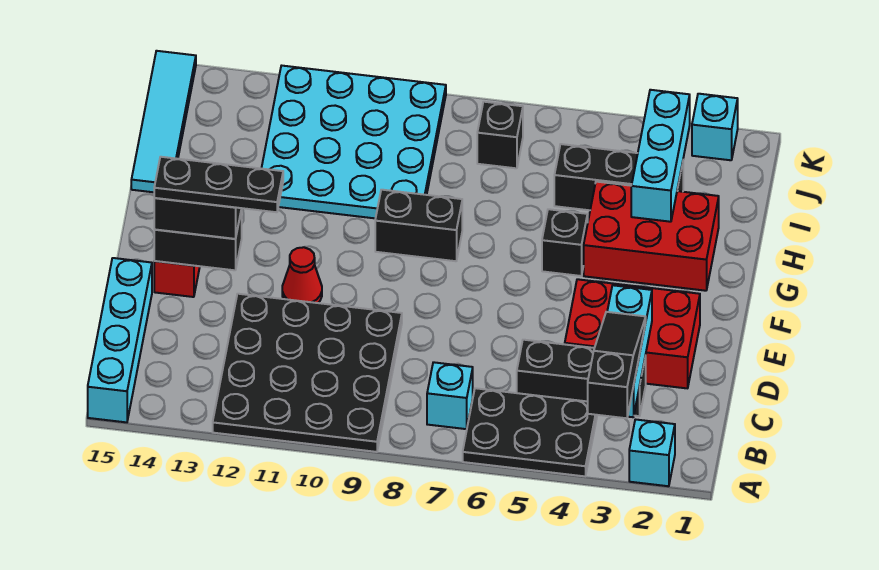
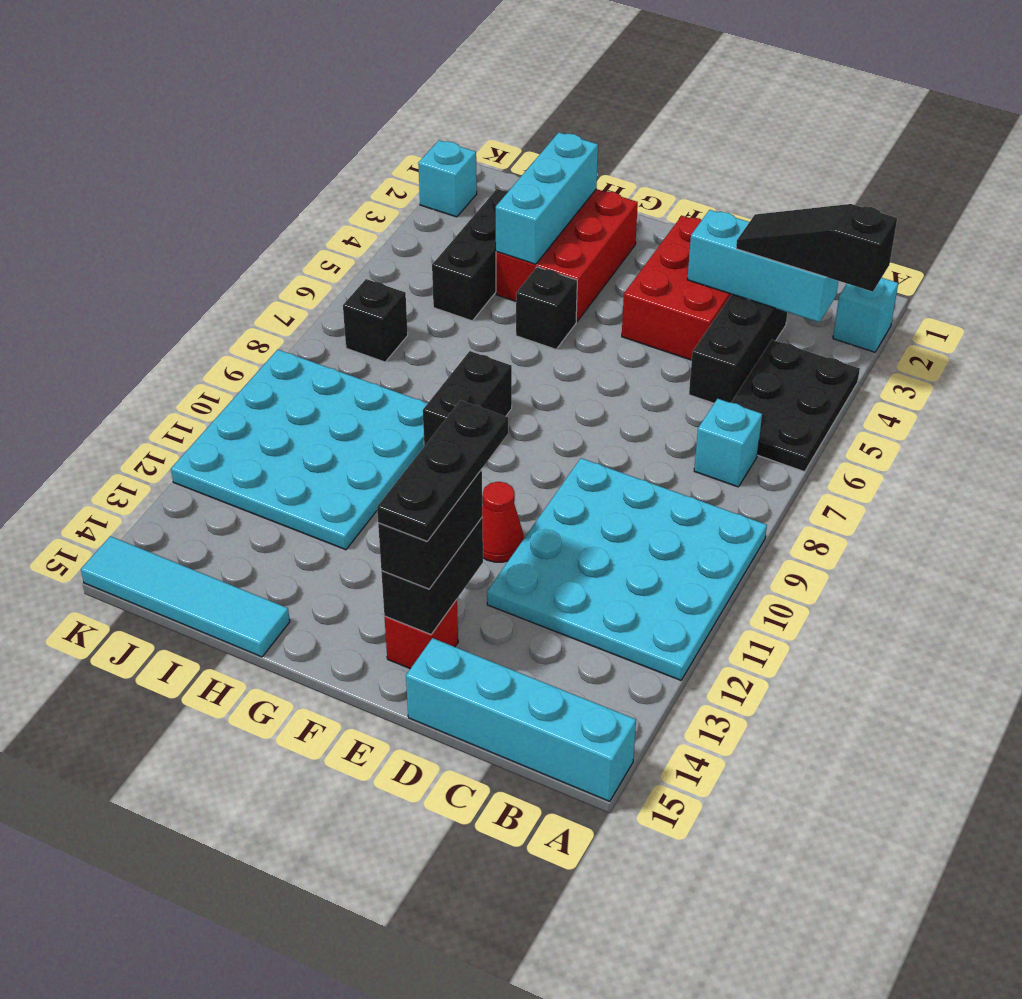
black 4x4 plate [213,294,402,452] -> cyan 4x4 plate [487,458,767,680]
cyan 1x3 brick [631,90,690,222] -> cyan 1x3 brick turned to [496,132,598,264]

